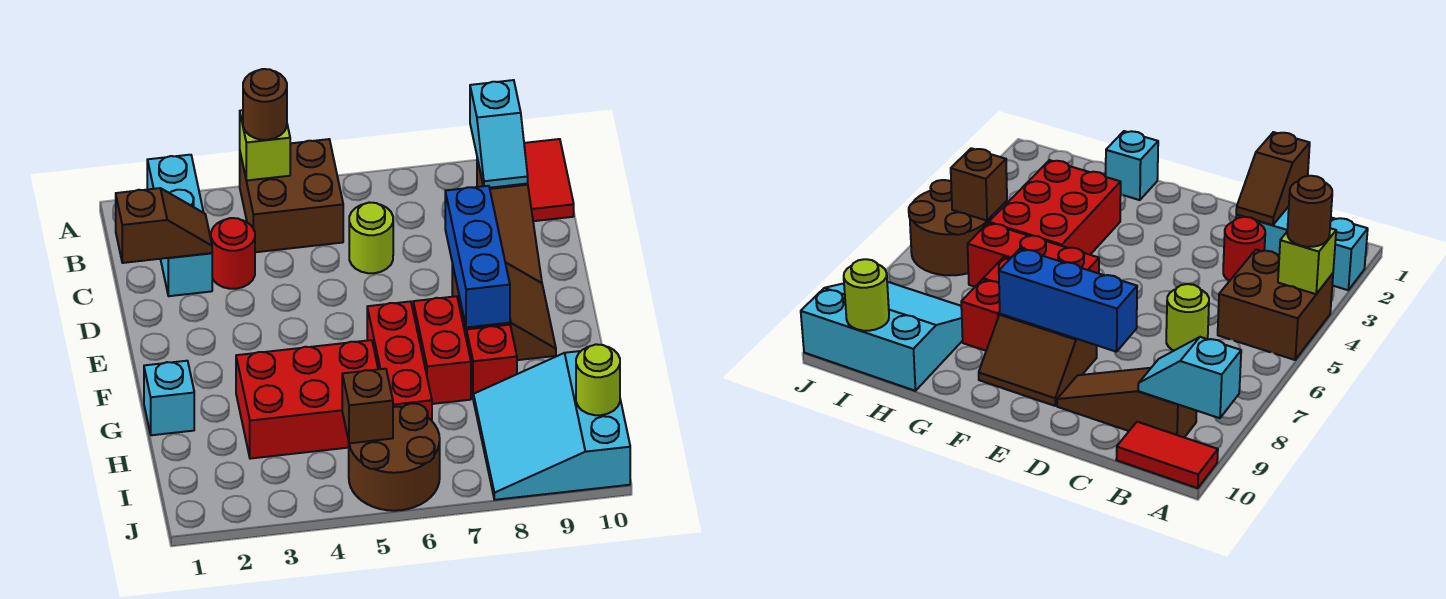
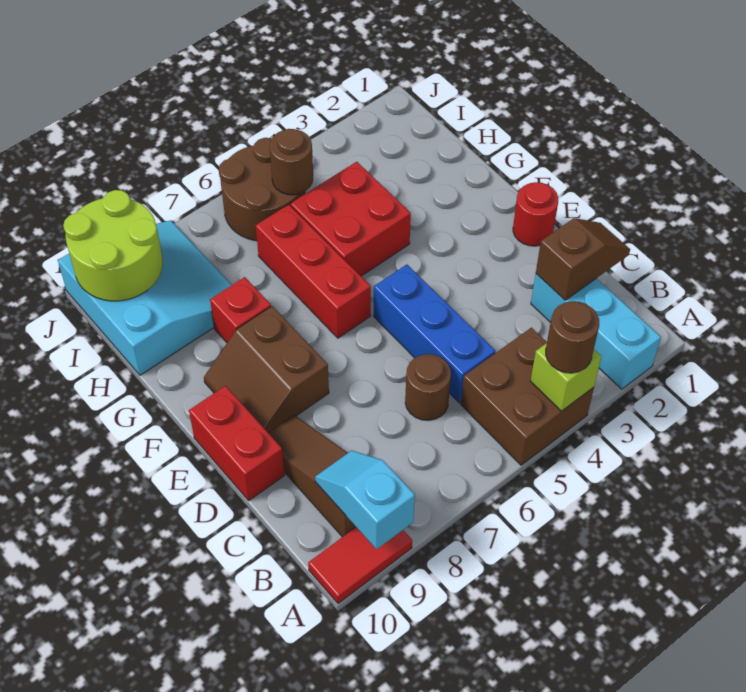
red 1x2 tile [524,139,574,221] -> red 1x2 tile turned to [308,527,412,604]
brown 1x2 slope [116,188,212,263] -> brown 1x2 slope turned to [536,218,630,300]
red 1x1 round brick [211,218,255,289] -> red 1x1 round brick moved to [513,182,558,246]
lime 1x1 round brick [349,202,393,273] -> brown 1x1 round brick [405,354,451,420]
blue 1x3 brick [445,186,510,327] -> blue 1x3 brick moved to [374,264,496,403]
red 1x2 brick [413,296,471,404] -> red 1x2 brick moved to [189,386,284,500]
cyan 1x1 brick [144,361,194,435] -> none
red 2x3 brick [236,340,378,459] -> red 2x2 brick [291,162,411,276]
brown 1x1 brick [342,369,393,443] -> brown 1x1 round brick [270,129,313,195]
lime 1x1 round brick [576,344,620,415] -> lime 2x2 round brick [63,190,163,301]

